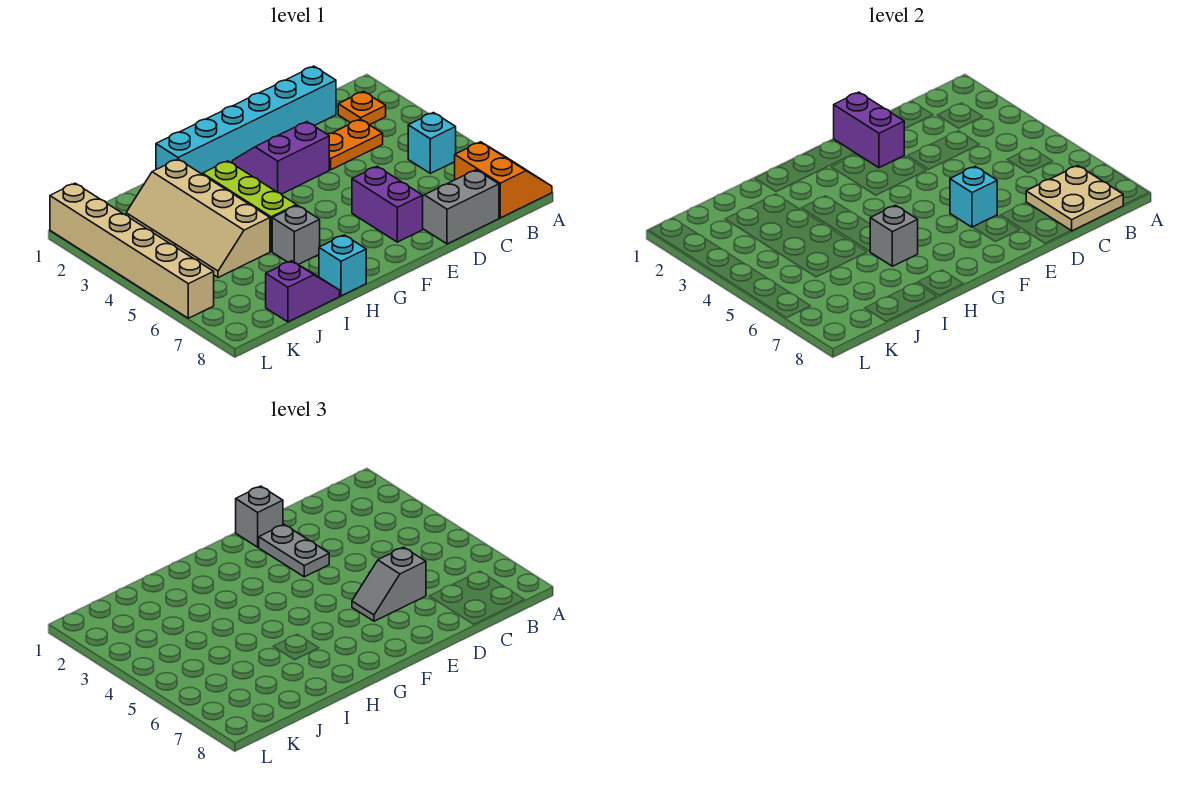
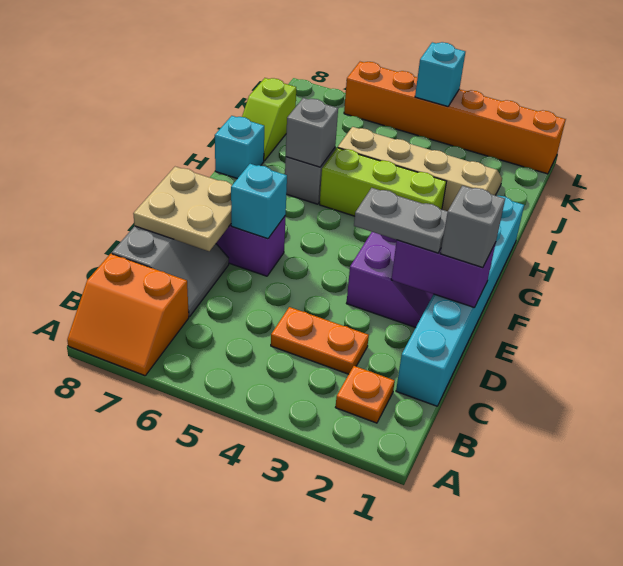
cyan 1x1 brick [408,113,456,173] -> cyan 1x1 brick moved to [415,42,465,106]
tan 2x2 plate [1026,166,1123,231] -> tan 2x2 plate moved to [133,167,232,251]
orange 1x2 plate [328,119,383,170] -> orange 1x2 plate turned to [271,307,369,374]
grey 1x2 slope [352,547,426,621] -> none
purple 1x2 slope [266,261,340,322] -> lime 1x2 slope [242,78,296,161]
tan 1x6 brick [50,183,214,318] -> orange 1x6 brick [344,62,566,174]

